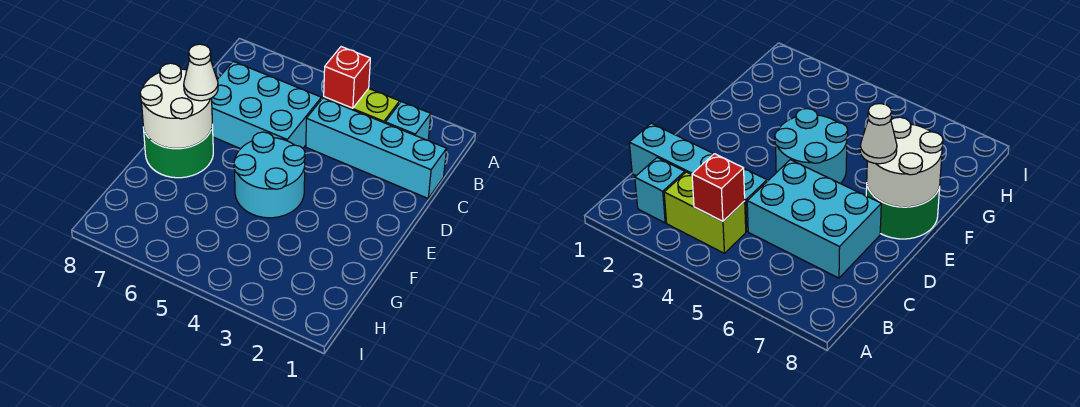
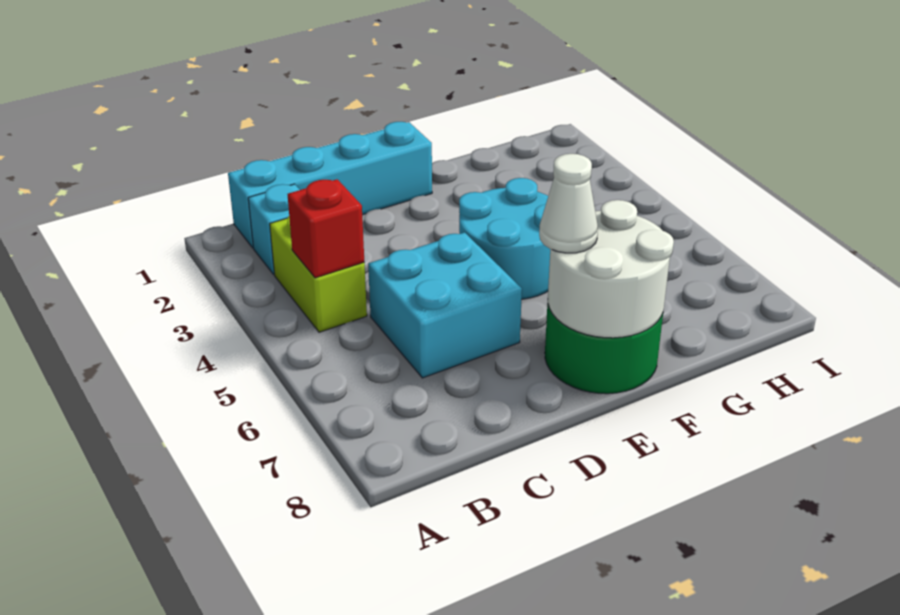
cyan 1x4 brick [306,98,447,198] -> cyan 1x4 brick turned to [228,122,432,248]
cyan 2x3 brick [212,61,321,149] -> cyan 2x2 brick [368,232,522,378]

